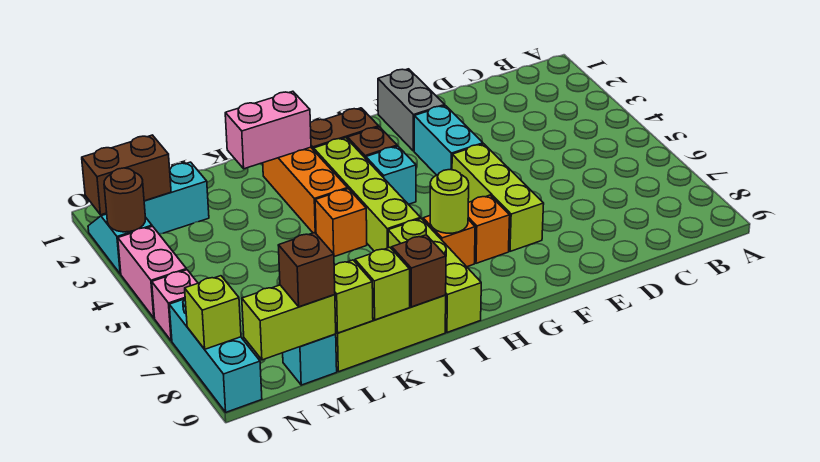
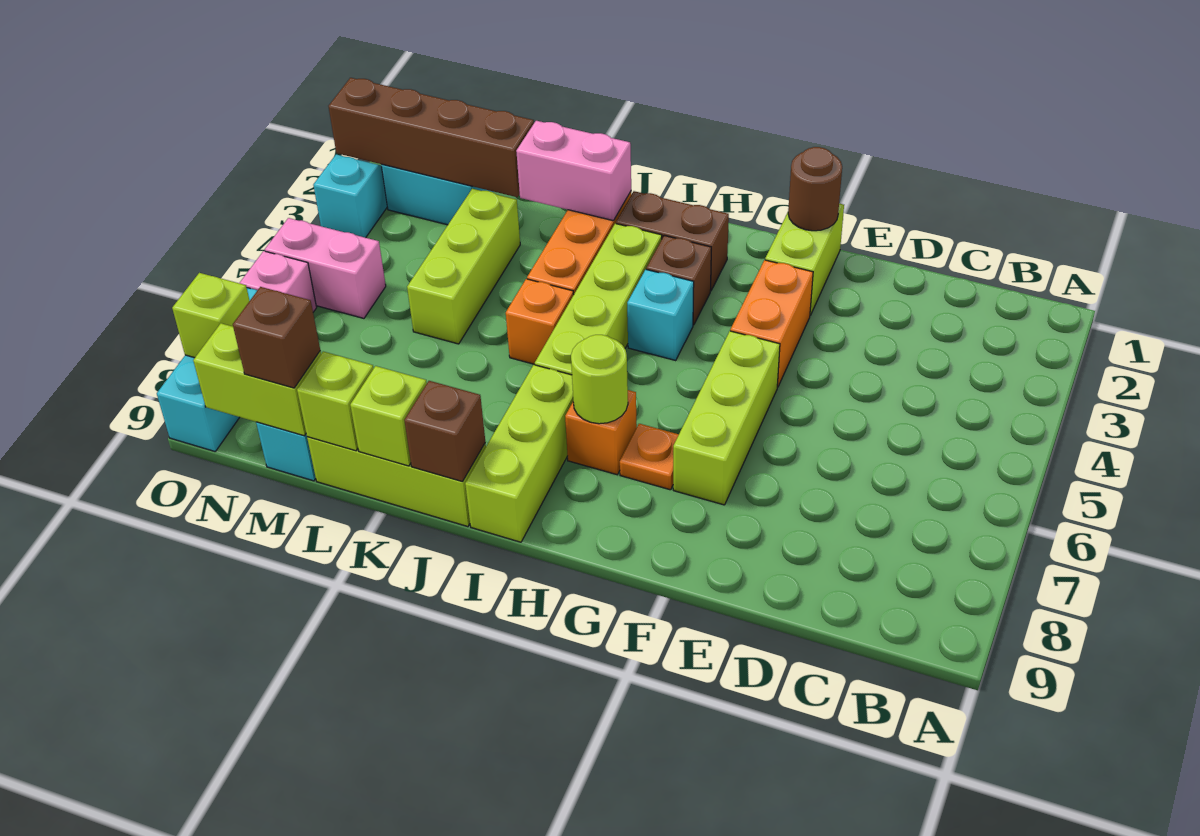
grey 1x2 brick [378,69,445,151] -> lime 1x2 brick [765,204,844,315]
cyan 1x2 brick [414,106,483,175] -> orange 1x2 brick [730,260,813,387]
orange 1x1 brick [468,195,510,263] -> orange 1x1 plate [620,424,679,490]
none -> lime 1x3 brick [407,189,520,344]
brown 1x2 brick [82,135,171,215] -> brown 1x4 brick [329,78,534,197]
brown 1x1 round brick [104,168,145,232] -> brown 1x1 round brick moved to [788,147,842,231]
pink 1x2 brick [118,226,186,318] -> pink 1x2 brick turned to [265,218,386,318]

